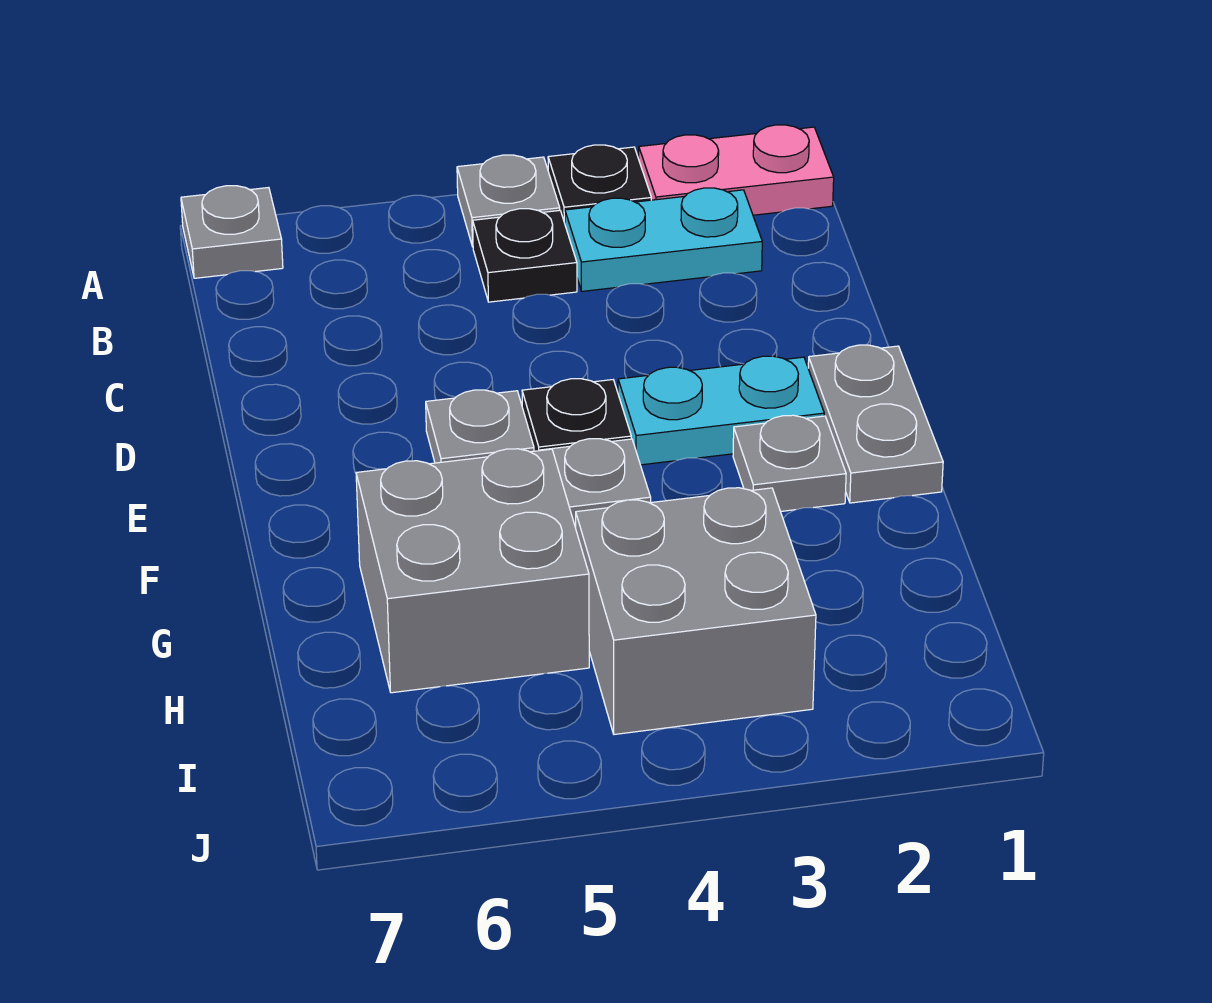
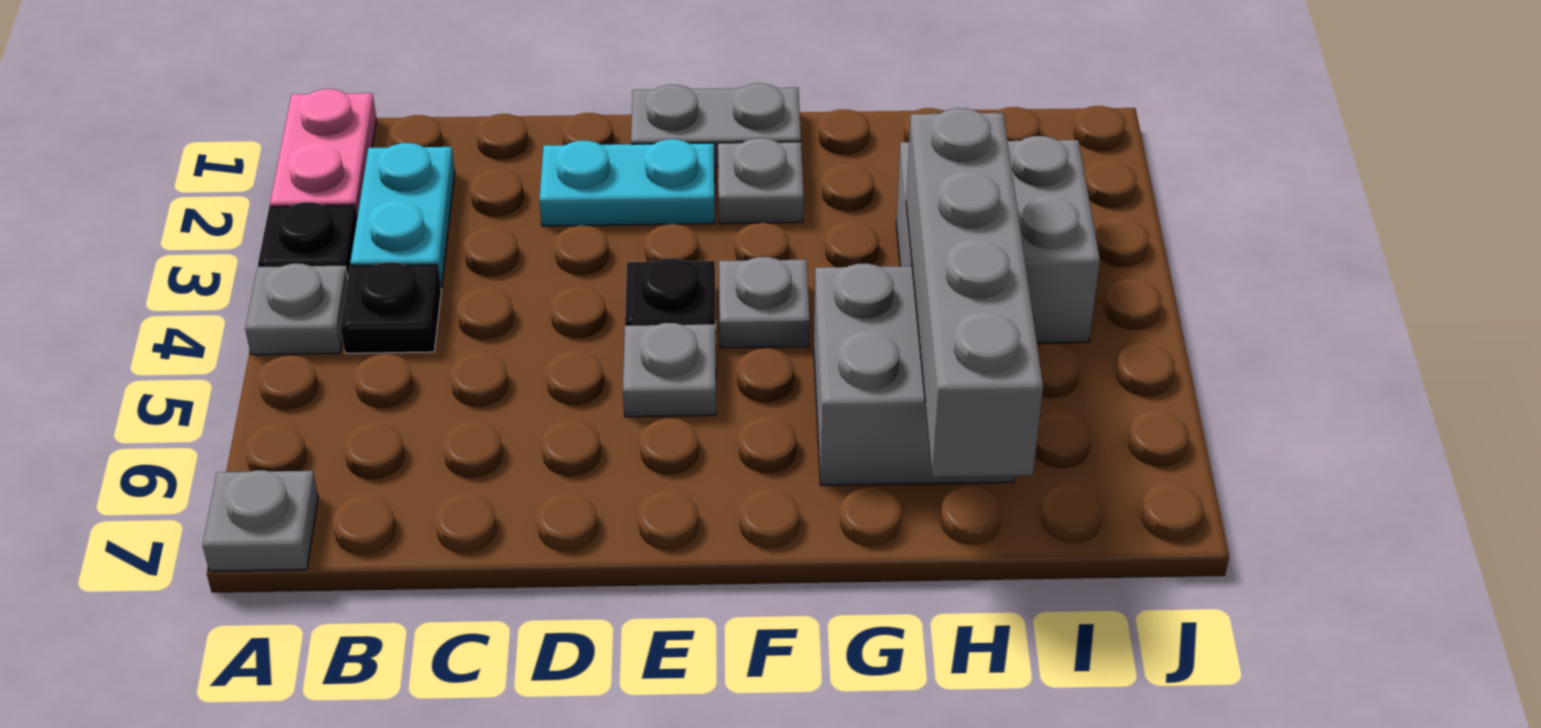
cyan 1x2 plate [618,356,824,465] -> cyan 1x2 plate turned to [539,139,715,226]
none -> grey 1x4 brick [906,108,1043,477]

